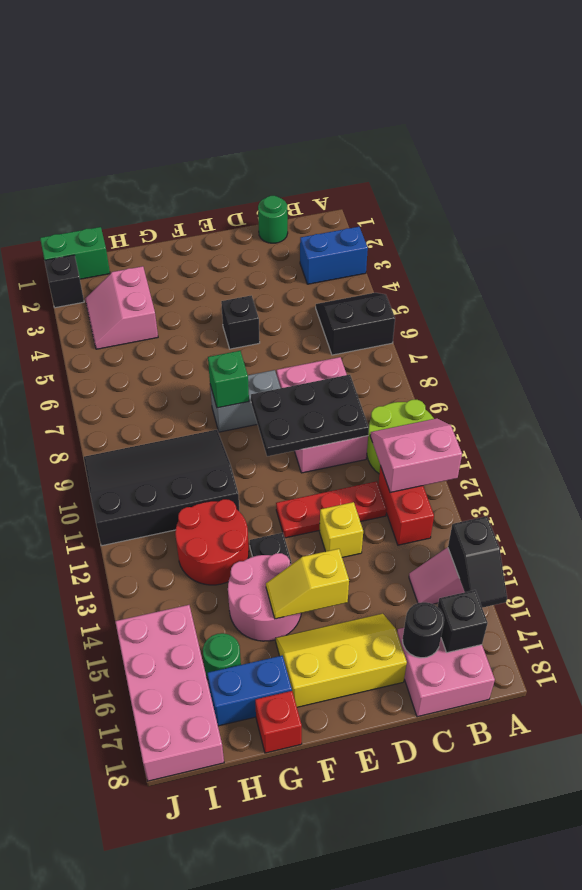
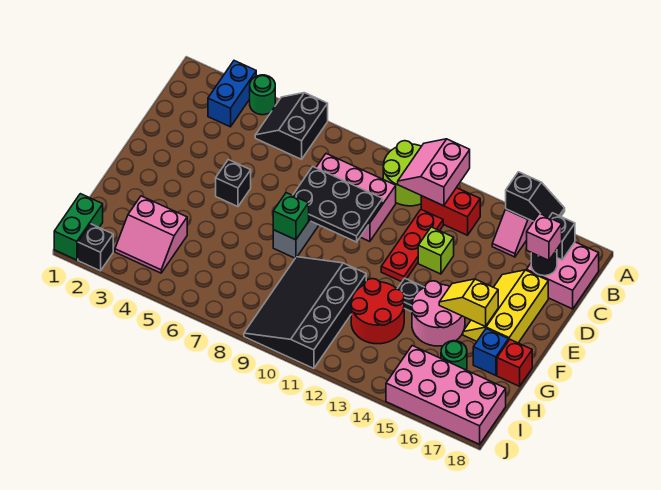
green 1x1 round brick [258,196,288,243] -> green 1x1 round brick moved to [250,75,275,115]
black 2x3 plate [251,375,369,456] -> black 2x3 plate turned to [293,167,383,242]
none -> pink 1x1 brick [527,213,562,260]
yellow 1x1 brick [319,502,363,557] -> lime 1x1 brick [418,227,454,274]
yellow 1x2 slope [266,549,349,619] -> yellow 1x2 slope turned to [439,279,498,327]
blue 1x2 brick [207,656,292,726] -> blue 1x1 brick [473,329,509,376]

